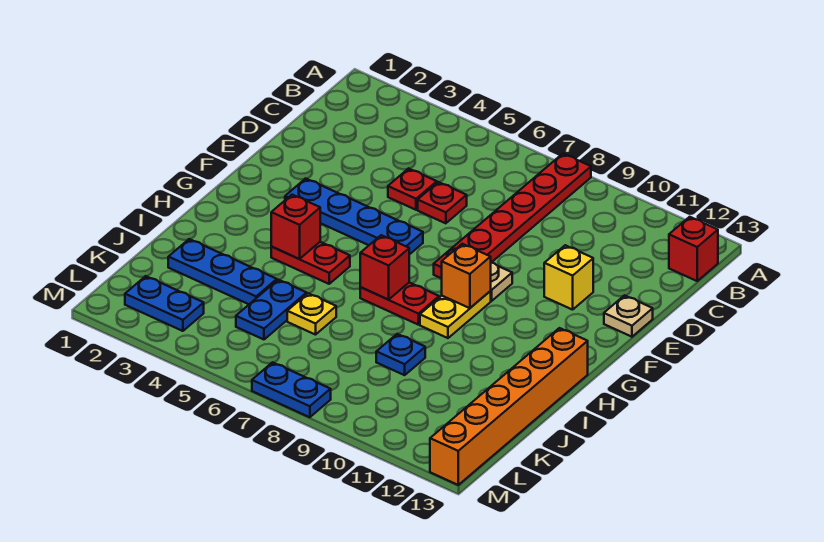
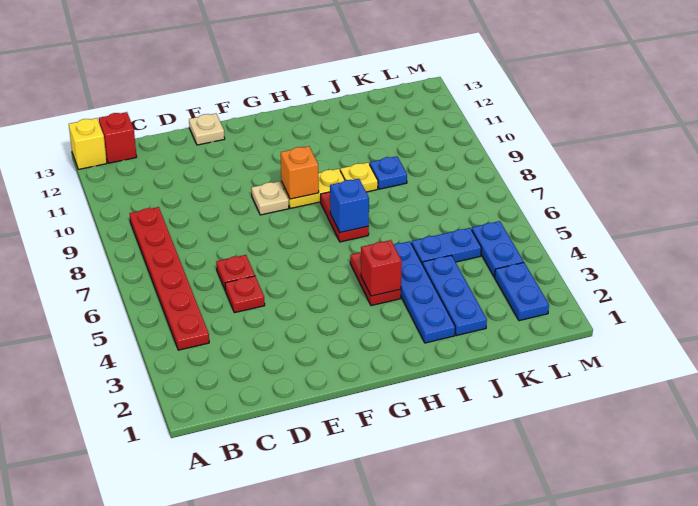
red 1x6 plate [434,154,591,278] -> red 1x6 plate turned to [130,207,209,350]
yellow 1x1 brick [544,245,593,310] -> yellow 1x1 brick moved to [69,118,107,169]
blue 1x4 plate [285,178,423,255] -> blue 1x4 plate moved to [394,241,455,343]
red 1x1 brick [360,235,409,300] -> blue 1x1 brick [330,179,369,233]
orange 1x6 brick [430,328,588,485] -> none
yellow 1x1 plate [287,293,336,335] -> yellow 1x1 plate moved to [340,163,378,192]
blue 1x2 plate [252,362,331,417] -> blue 1x2 plate moved to [472,221,524,277]

